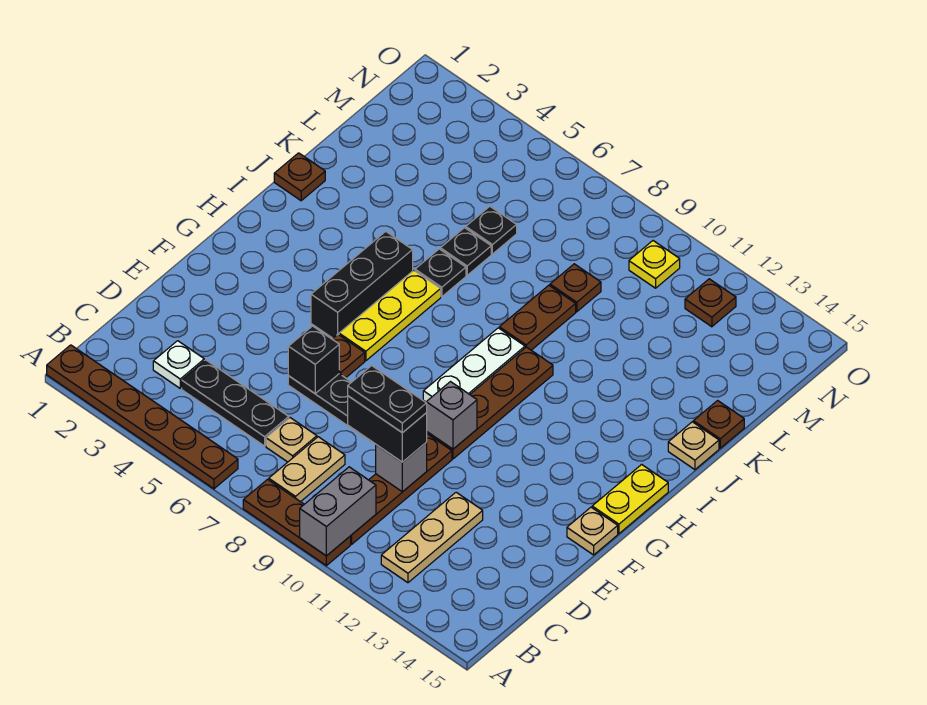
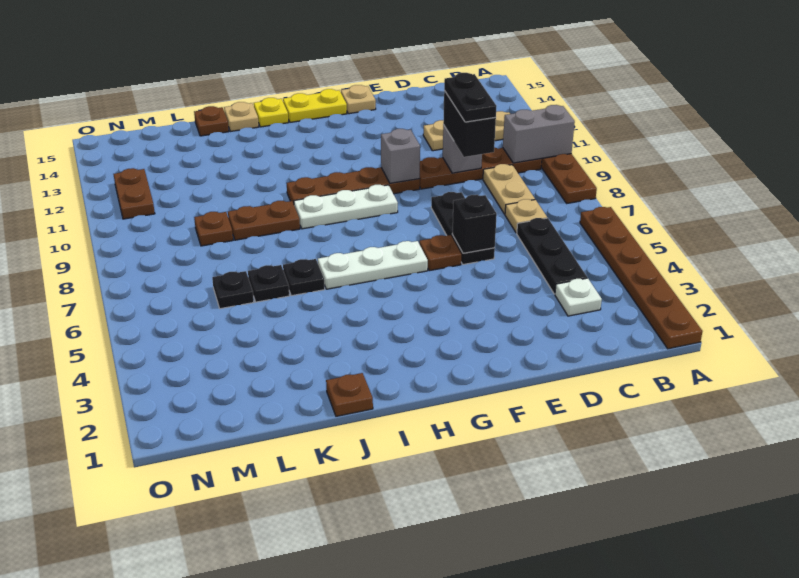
tan 1x2 plate [269,437,345,502] -> tan 1x2 plate turned to [483,164,535,214]
black 1x3 brick [311,231,413,338] -> none
yellow 1x3 plate [339,270,441,361] -> white 1x3 plate [318,241,428,289]
yellow 1x1 plate [629,241,680,288] -> yellow 1x1 plate moved to [254,98,288,127]
brown 1x1 plate [685,279,736,327] -> brown 1x2 plate [113,168,155,219]

